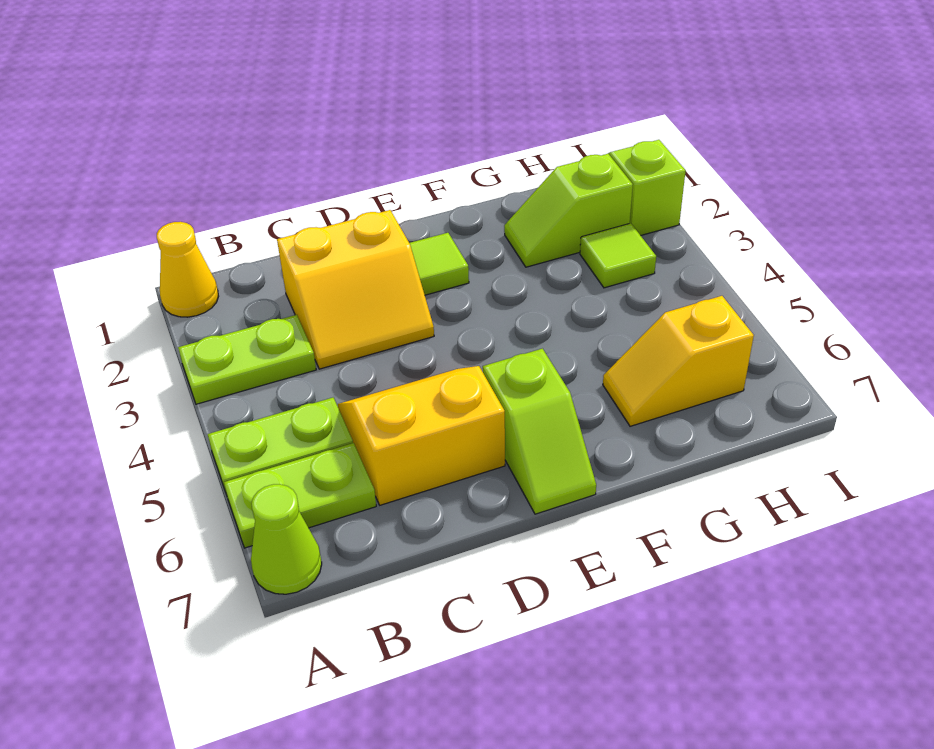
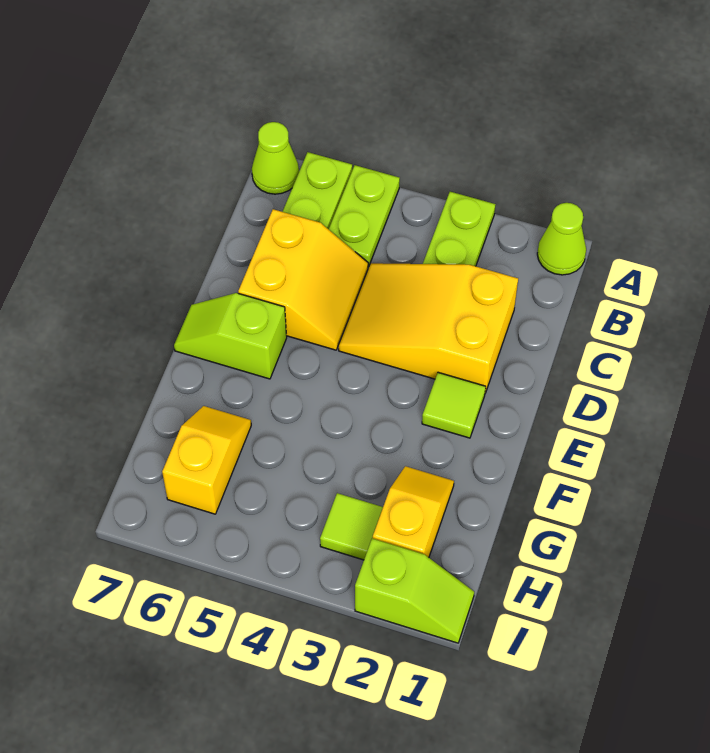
yellow 1x1 cone [157,222,219,317] -> lime 1x1 cone [537,203,586,275]
yellow 2x2 slope [277,210,434,369] -> yellow 2x3 slope [339,263,518,393]
lime 1x2 slope [504,154,633,267] -> yellow 1x2 slope [373,466,454,557]

